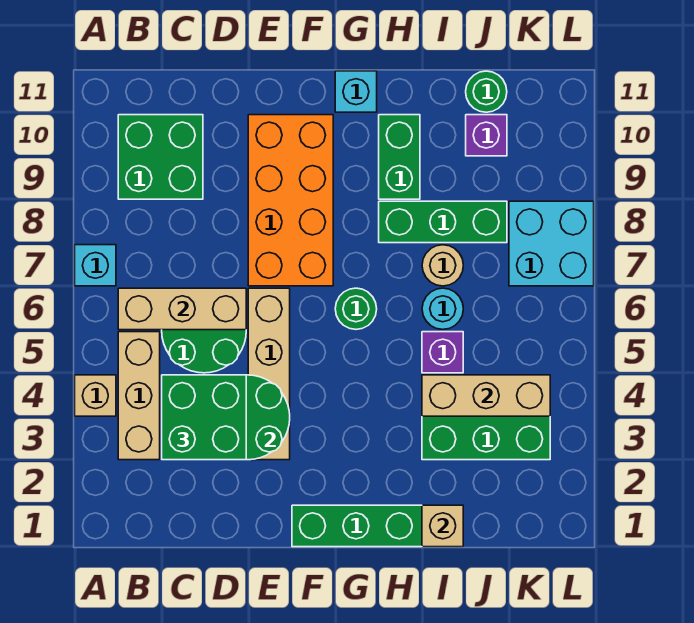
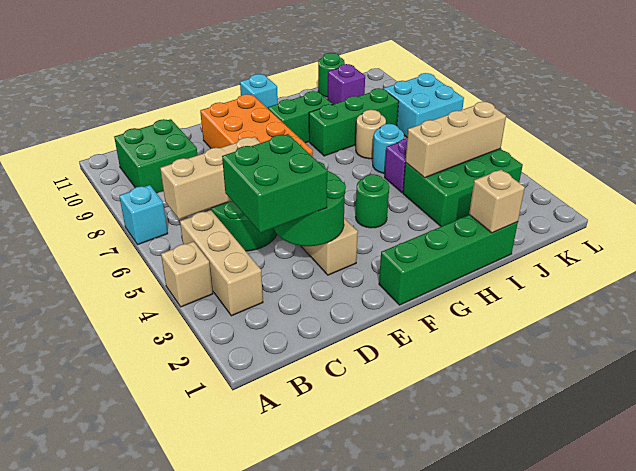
green 1x1 round brick [335,288,377,329] -> green 1x1 round brick moved to [356,174,389,228]
green 1x2 brick [379,115,420,199] -> green 1x2 brick turned to [268,91,333,143]

